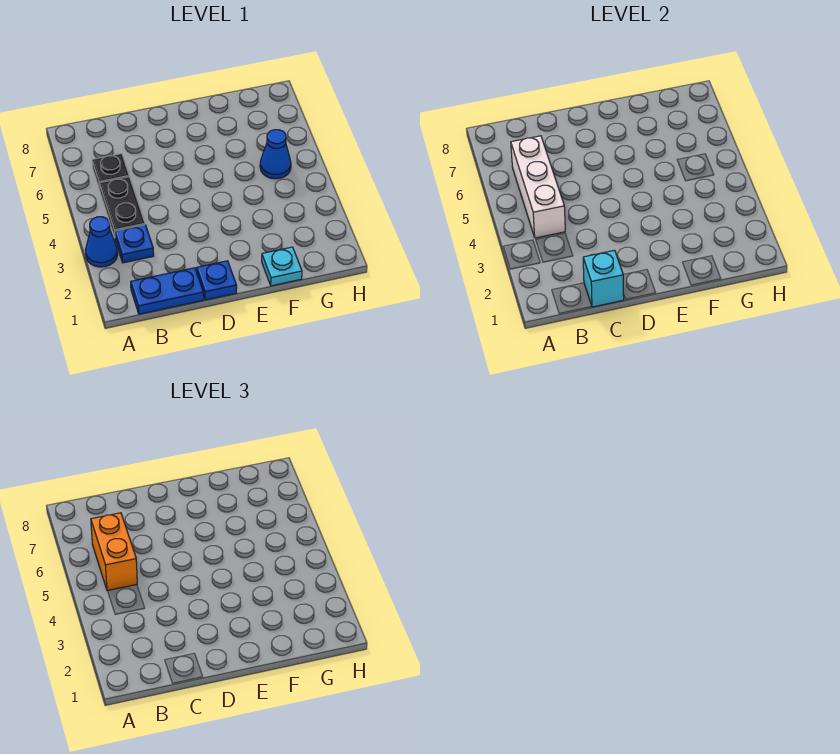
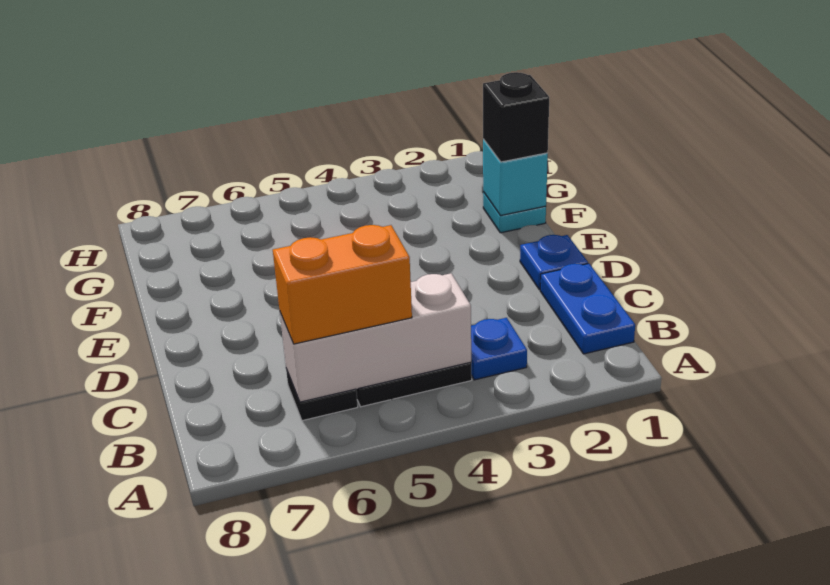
blue 1x1 cone [86,217,118,267] -> none
cyan 1x1 brick [583,250,624,307] -> cyan 1x1 brick moved to [483,139,548,216]
none -> black 1x1 brick [483,72,549,162]
blue 1x1 cone [260,130,291,179] -> none

